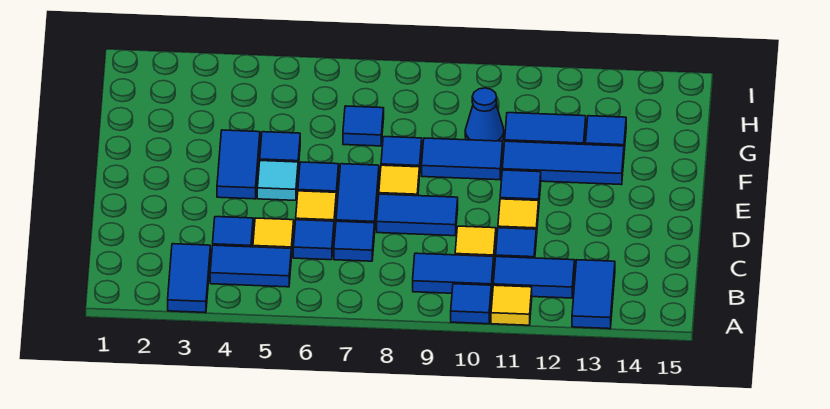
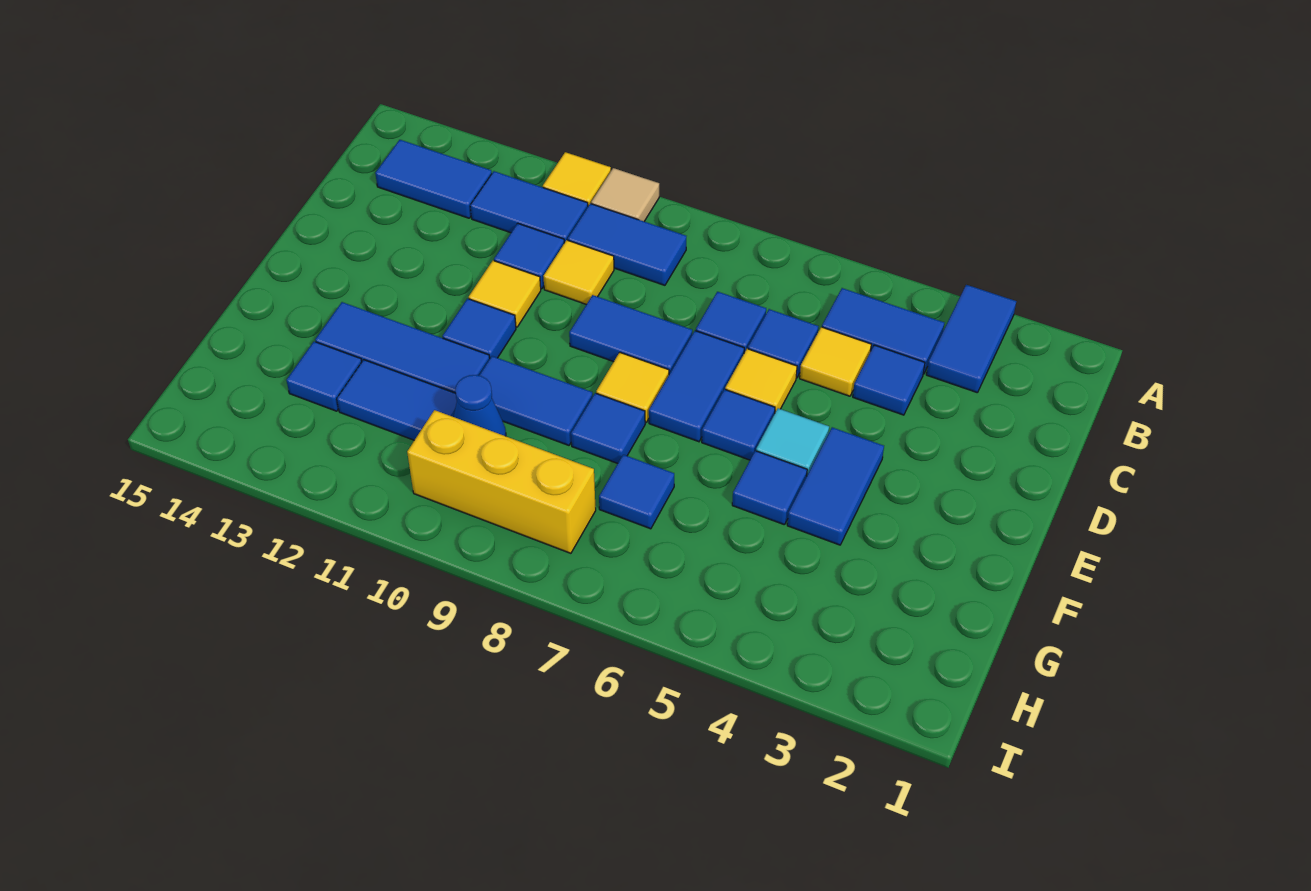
blue 1x1 tile [451,284,491,324] -> tan 1x1 tile [591,168,659,221]
blue 1x2 tile [572,260,615,329] -> blue 1x2 tile turned to [375,140,492,218]
none -> yellow 1x3 brick [407,410,596,553]

